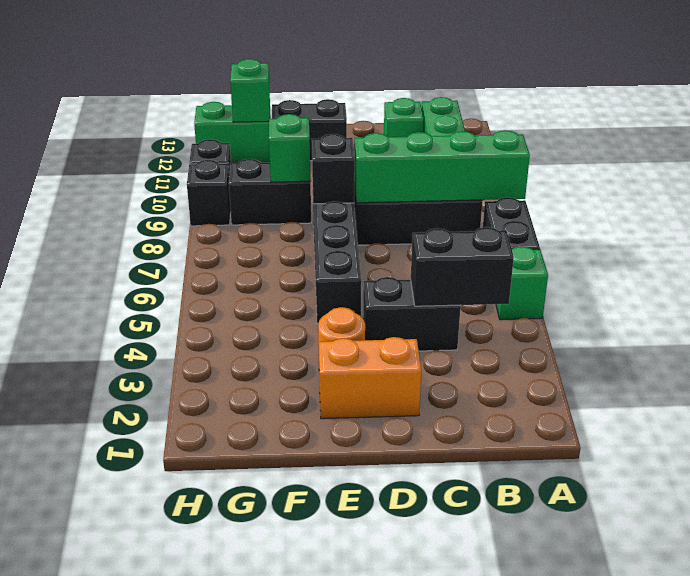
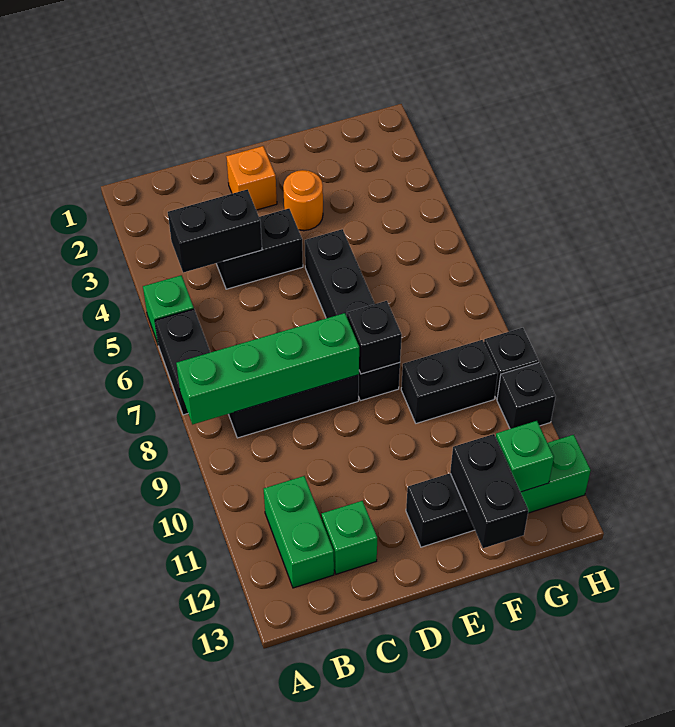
orange 1x2 brick [319,337,421,419] -> orange 1x1 brick [226,146,277,210]
green 1x1 brick [269,114,311,182] -> none
none -> black 1x2 brick [450,434,528,548]

